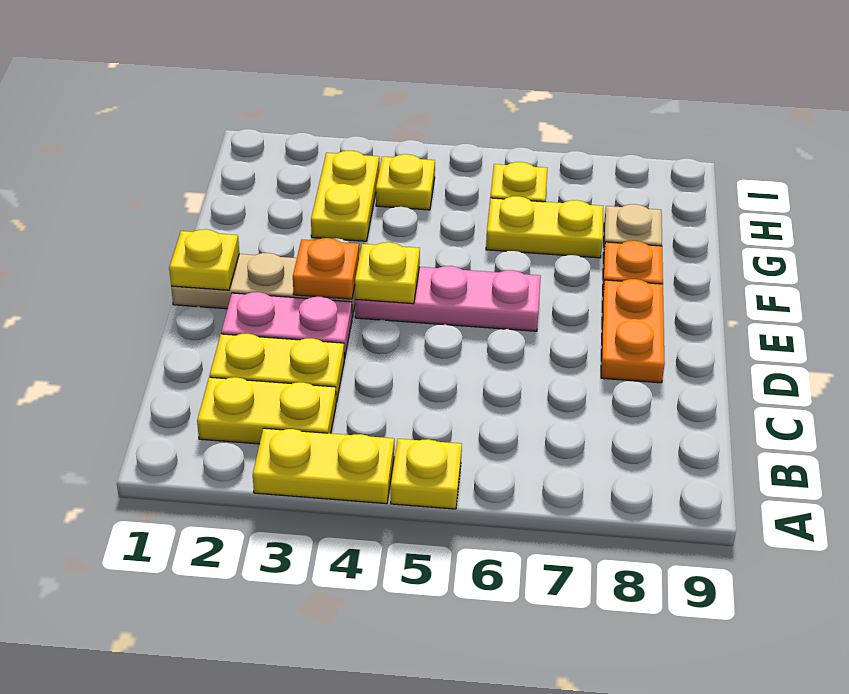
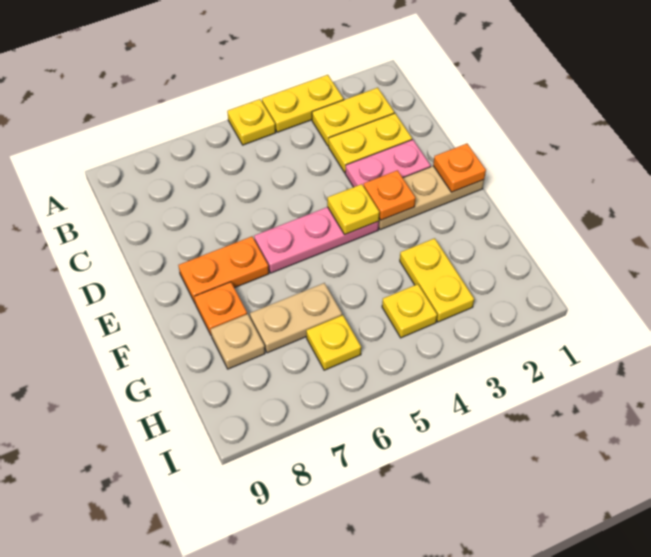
orange 1x2 plate [601,279,665,383] -> orange 1x2 plate turned to [178,236,269,303]
yellow 1x1 plate [169,229,239,290] -> orange 1x1 plate [433,144,486,192]
yellow 1x2 plate [486,196,603,258] -> tan 1x2 plate [250,283,342,353]

